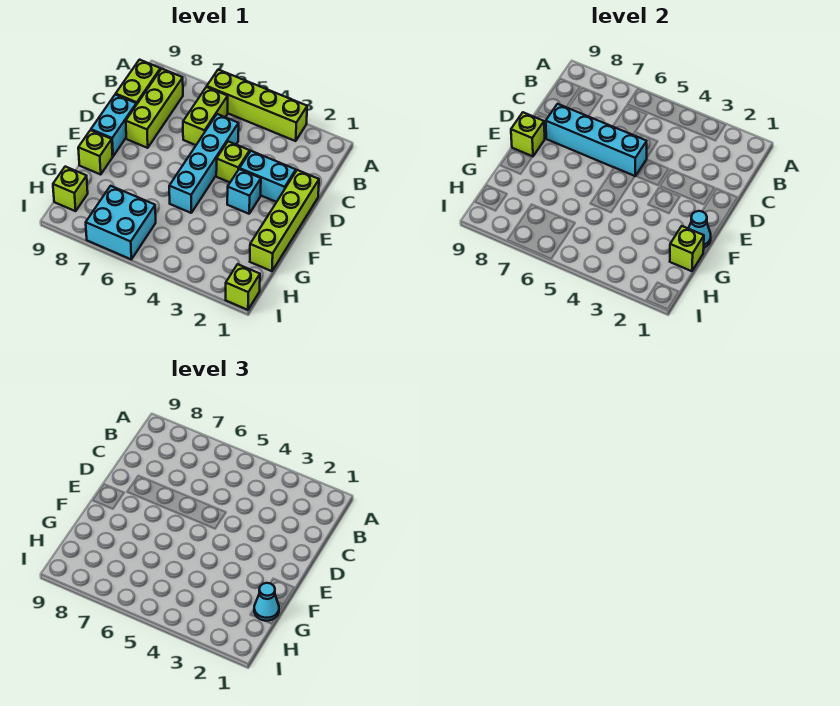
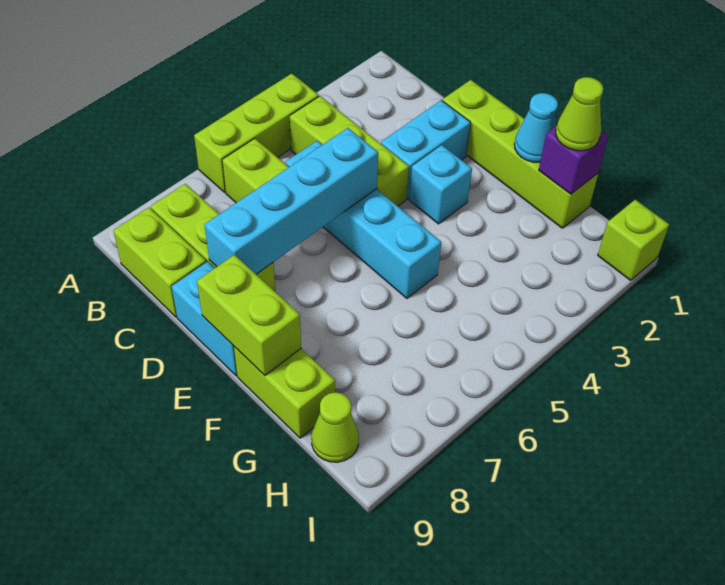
lime 1x4 brick [207,70,307,141] -> lime 1x3 brick [194,74,319,192]
lime 1x1 brick [216,141,250,182] -> lime 1x3 brick [290,96,409,206]
lime 1x1 brick [511,112,545,156] -> lime 1x2 brick [197,255,301,375]
lime 1x1 brick [78,130,113,174] -> lime 1x2 brick [234,347,335,438]
lime 1x1 brick [670,226,704,271] -> purple 1x1 brick [539,126,609,194]
cyan 1x1 cone [254,583,279,621] -> lime 1x1 cone [556,77,603,151]
cyan 2x2 brick [86,186,156,259] -> none
lime 1x1 brick [53,167,88,211] -> lime 1x1 cone [311,392,359,462]

